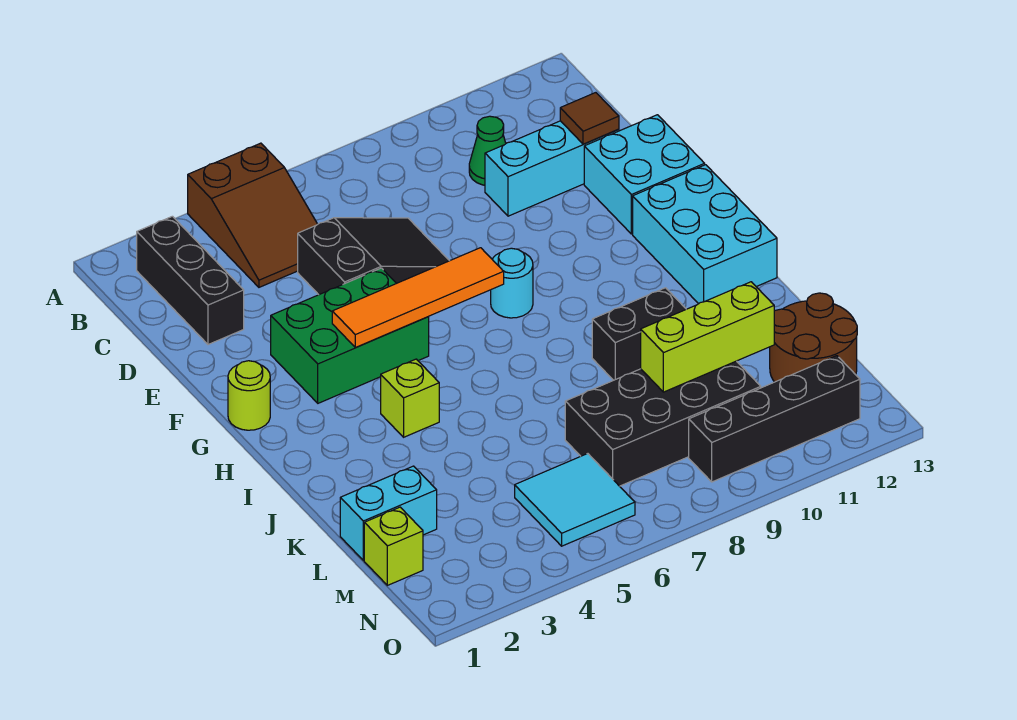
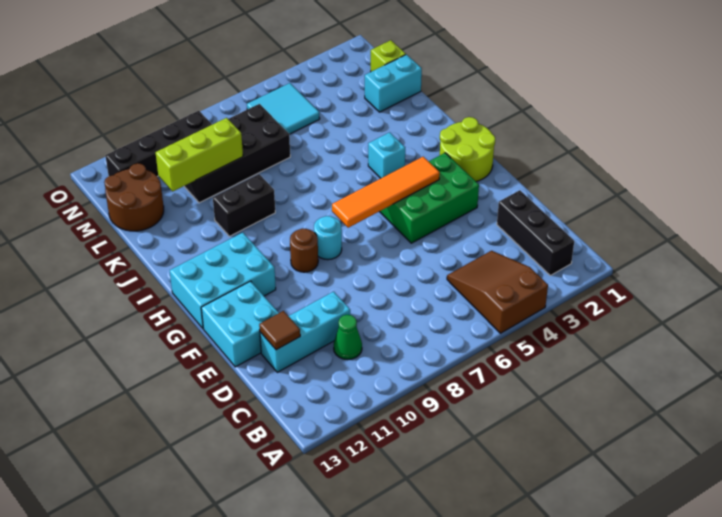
black 2x3 slope [298,218,449,295] -> none
lime 1x1 round brick [228,361,270,430] -> lime 2x2 round brick [440,117,495,182]
none -> brown 1x1 round brick [290,229,318,272]
cyan 2x3 brick [633,165,777,304] -> cyan 2x3 brick turned to [170,233,276,328]
lime 1x1 brick [381,359,439,437] -> cyan 1x1 brick [368,132,405,178]

